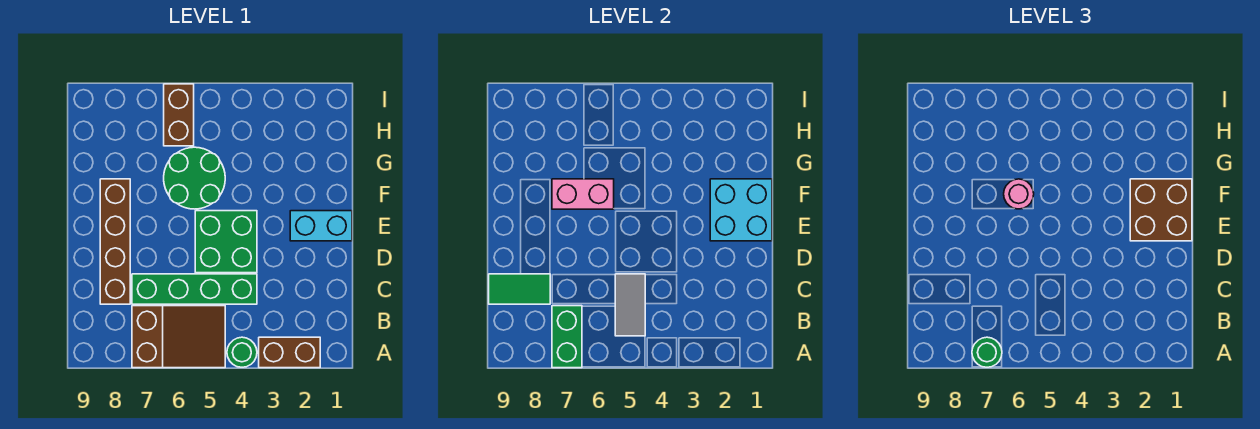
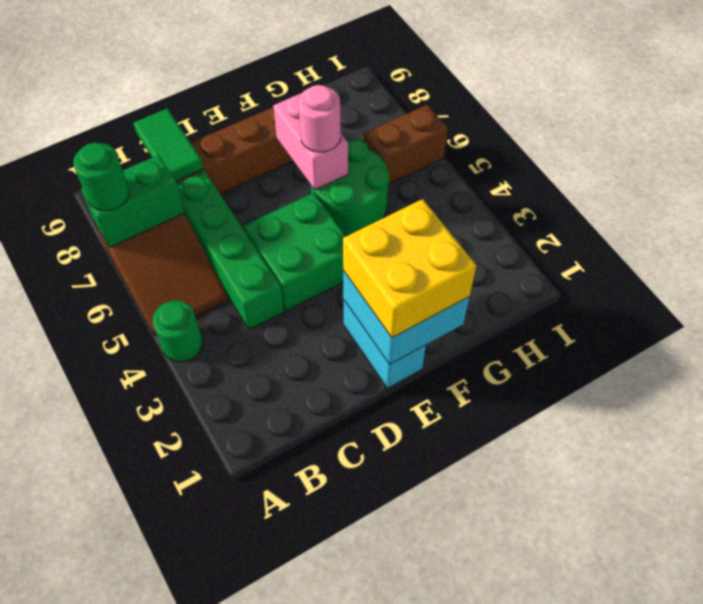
brown 1x2 brick [259,337,320,368] -> none
grey 1x2 tile [615,274,645,336] -> none
brown 2x2 brick [1130,179,1192,241] -> yellow 2x2 brick [343,199,476,338]

